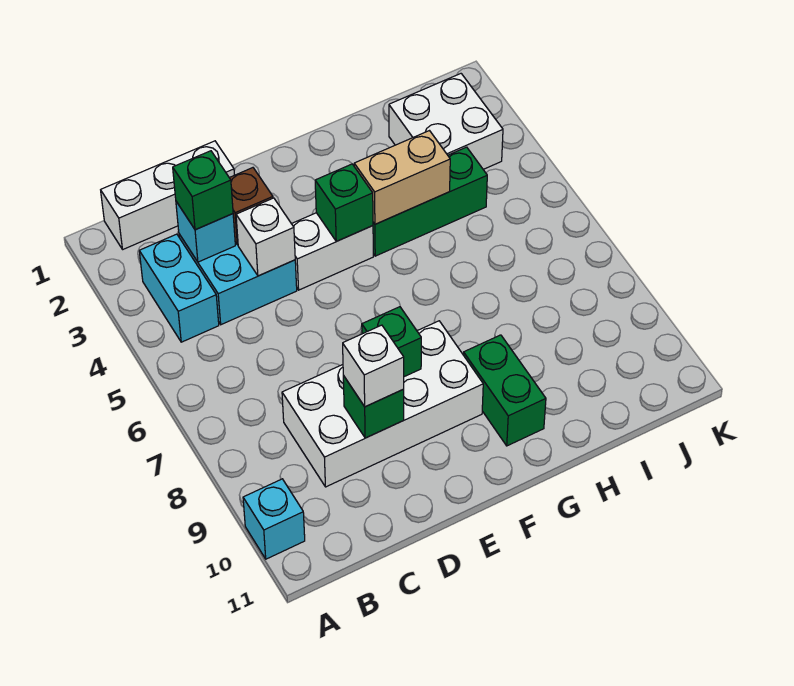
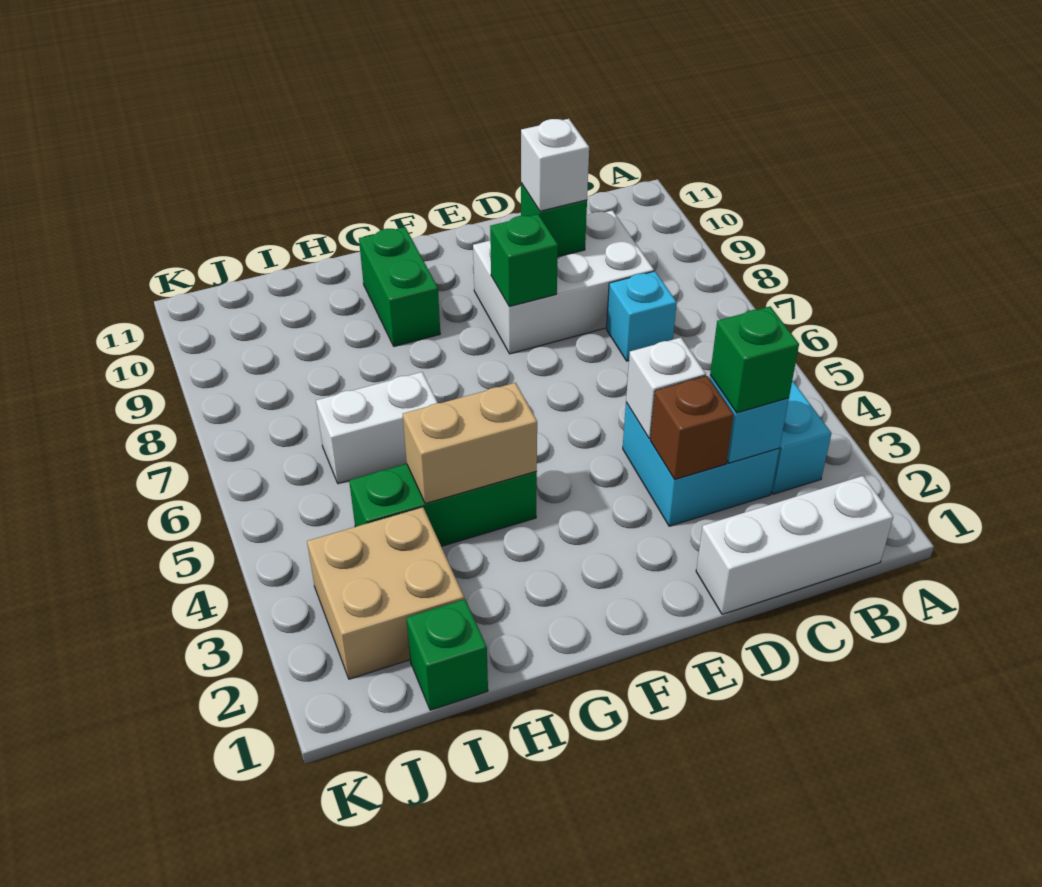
cyan 1x1 brick [243,479,305,559] -> cyan 1x1 brick moved to [607,271,677,361]
white 2x4 brick [282,321,483,487] -> white 2x3 brick [473,210,654,354]
white 1x2 brick [292,213,373,290] -> white 1x2 brick moved to [316,372,438,484]
green 1x1 brick [315,164,373,241] -> green 1x1 brick moved to [406,599,488,710]
white 2x2 brick [389,74,503,169] -> tan 2x2 brick [307,507,464,679]

